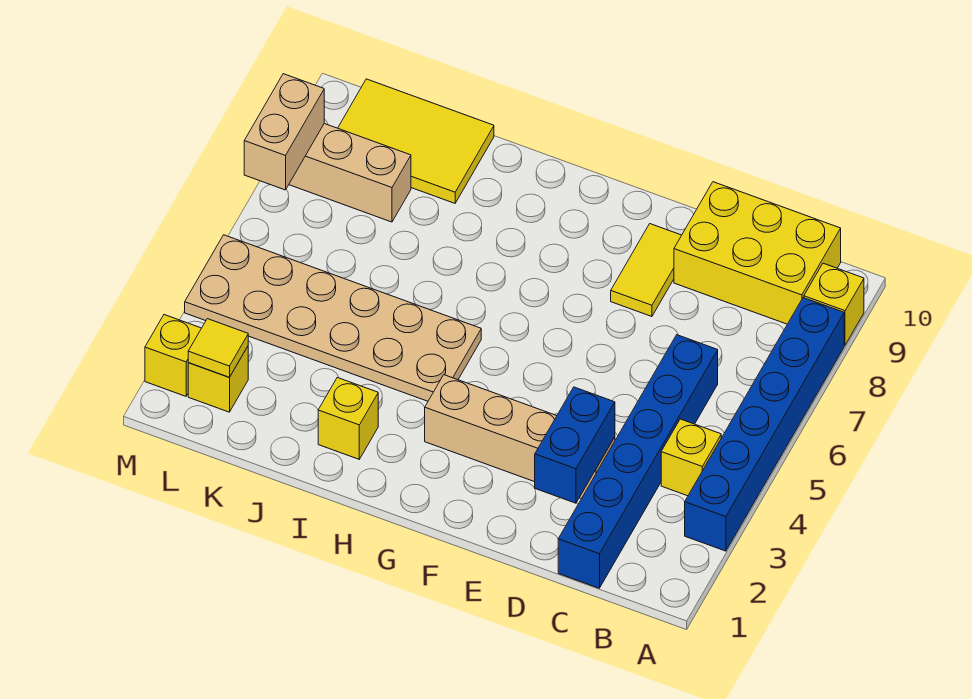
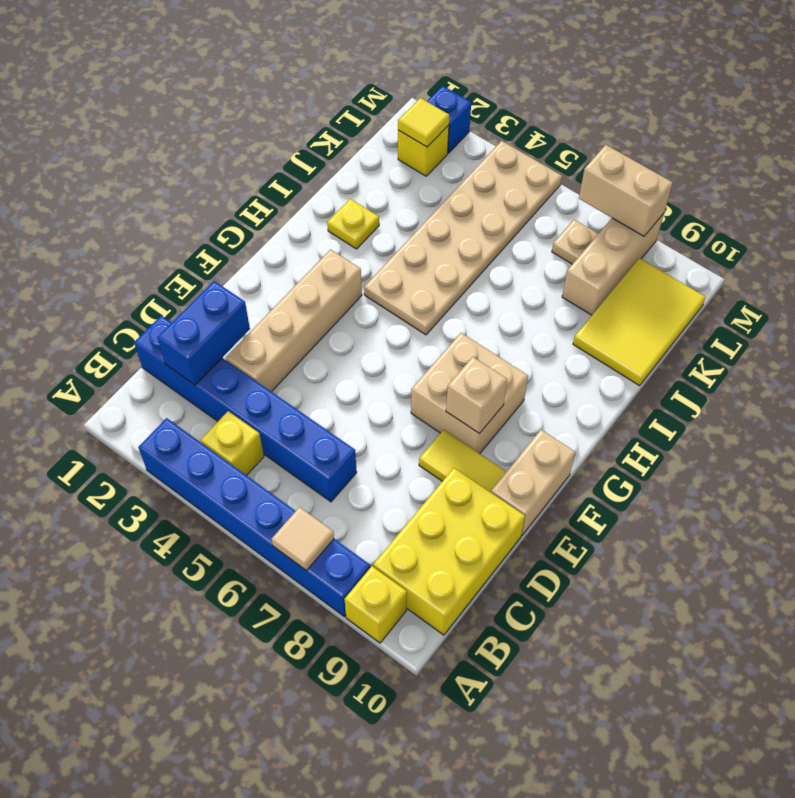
none -> tan 1x1 tile [272,507,334,570]
blue 1x2 brick [535,387,615,503] -> blue 1x2 brick turned to [158,281,250,385]
none -> tan 1x2 brick [491,430,575,536]
none -> tan 2x2 brick [411,333,528,453]
none -> tan 1x1 brick [446,357,507,433]
yellow 1x1 brick [318,378,378,459] -> yellow 1x1 plate [327,199,379,249]
none -> tan 1x1 plate [552,220,598,264]
yellow 1x1 brick [145,315,201,396] -> blue 1x1 brick [427,86,471,153]

